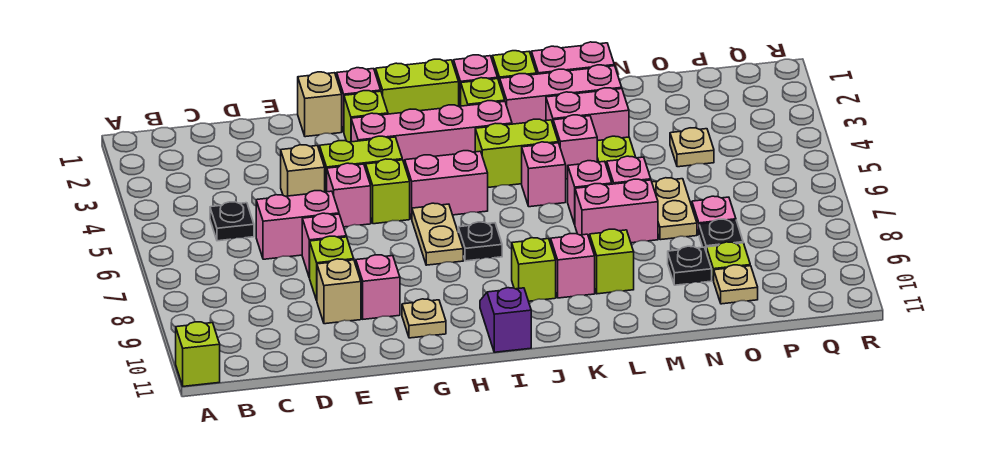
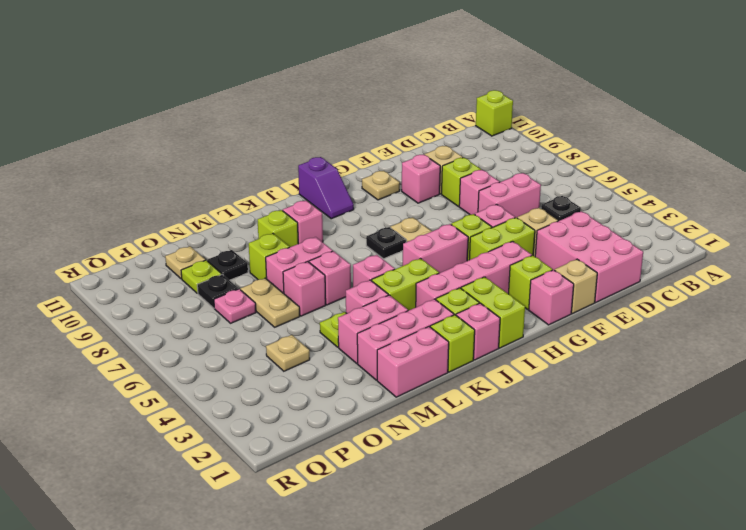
none -> pink 2x3 brick [535,211,643,302]
lime 1x2 brick [376,59,459,114] -> lime 1x2 brick turned to [461,277,525,348]
lime 1x1 brick [512,238,556,301] -> lime 1x1 brick moved to [249,234,289,280]

